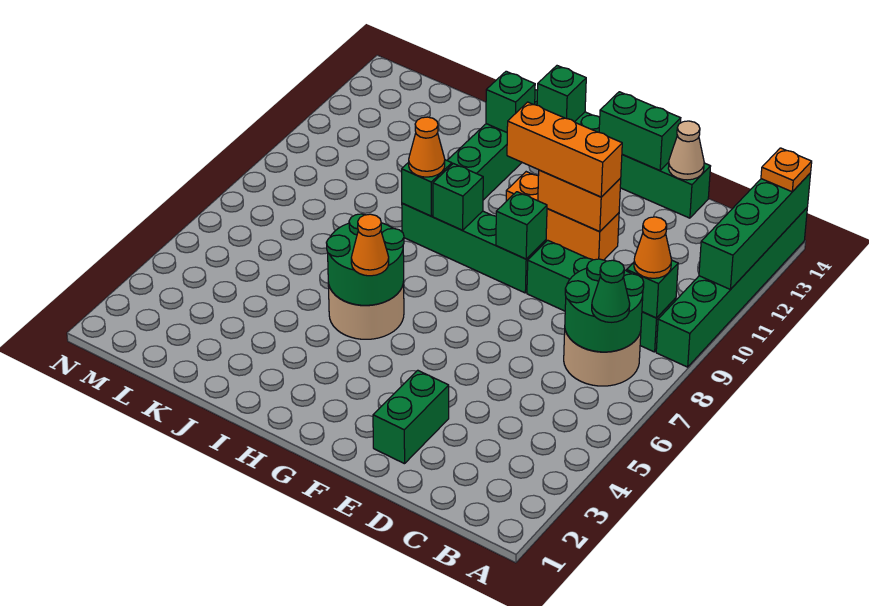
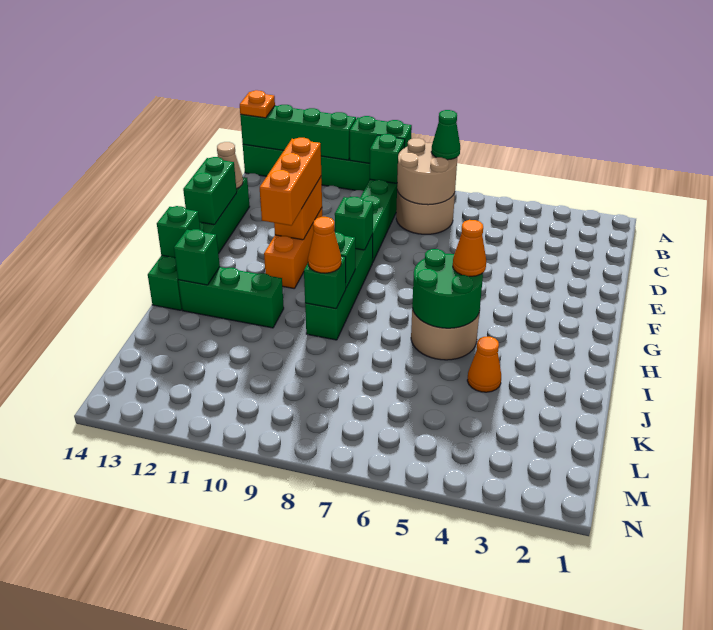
green 2x2 round brick [565,259,644,352] -> tan 2x2 round brick [397,138,457,205]
orange 1x1 cone [634,217,671,278] -> orange 1x1 cone moved to [467,337,501,392]
green 1x2 brick [373,370,449,464] -> green 1x2 brick moved to [350,116,412,164]

